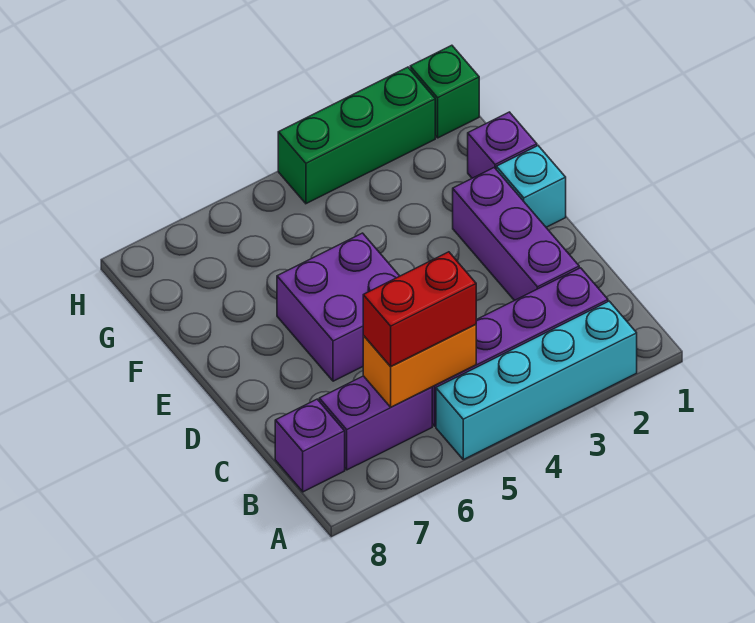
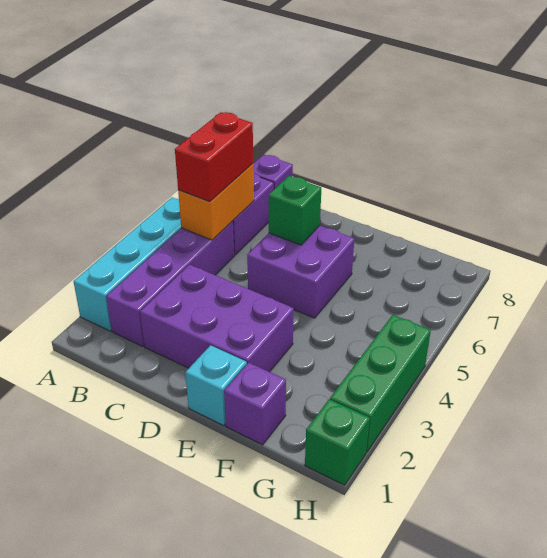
purple 1x3 brick [453,168,579,301] -> purple 2x3 brick [140,265,294,372]
none -> green 1x1 brick [268,176,321,245]

